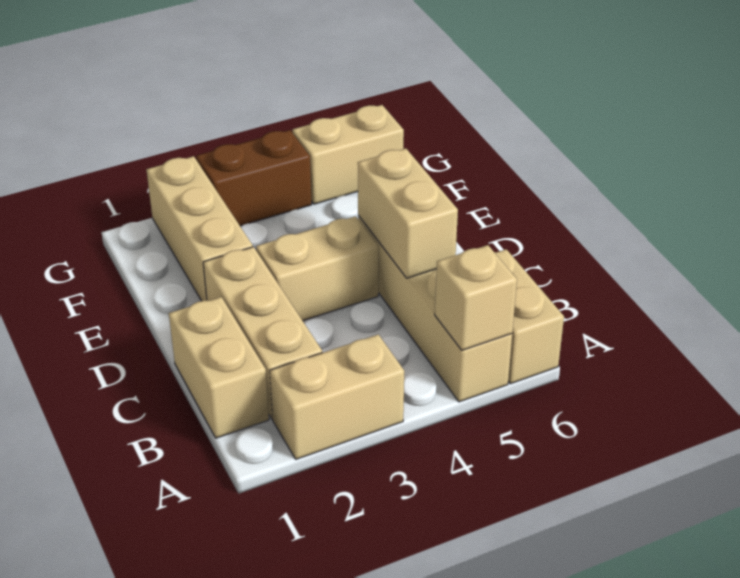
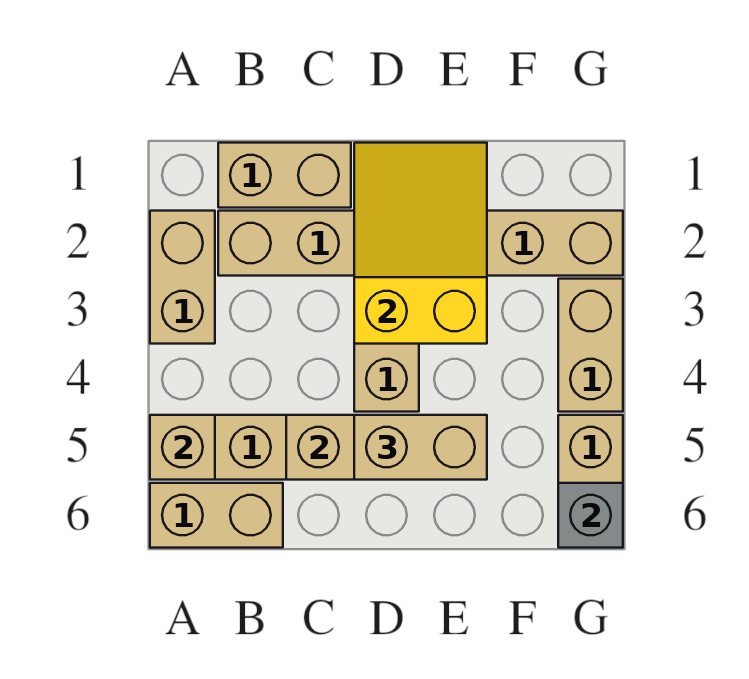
none -> yellow 2x3 slope [354,143,487,344]
none -> tan 1x2 brick [354,415,487,480]
brown 1x2 brick [196,130,312,226] -> tan 1x2 brick [558,279,623,412]
none -> grey 1x1 brick [558,483,623,548]

